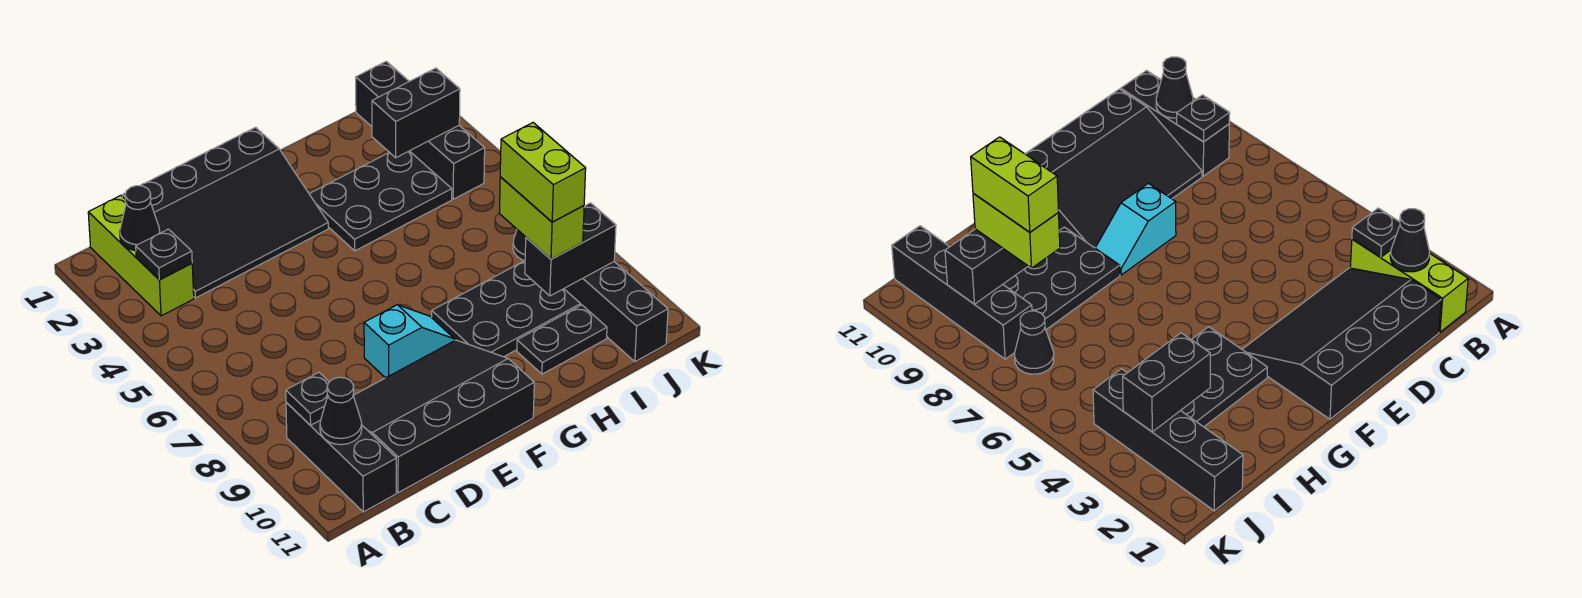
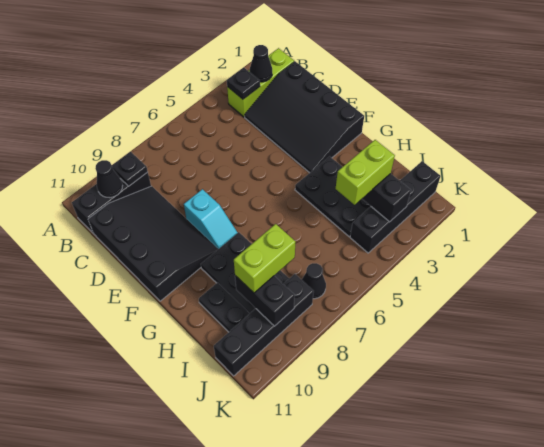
lime 1x2 brick [500,123,586,222] -> lime 1x2 brick moved to [336,140,395,205]

